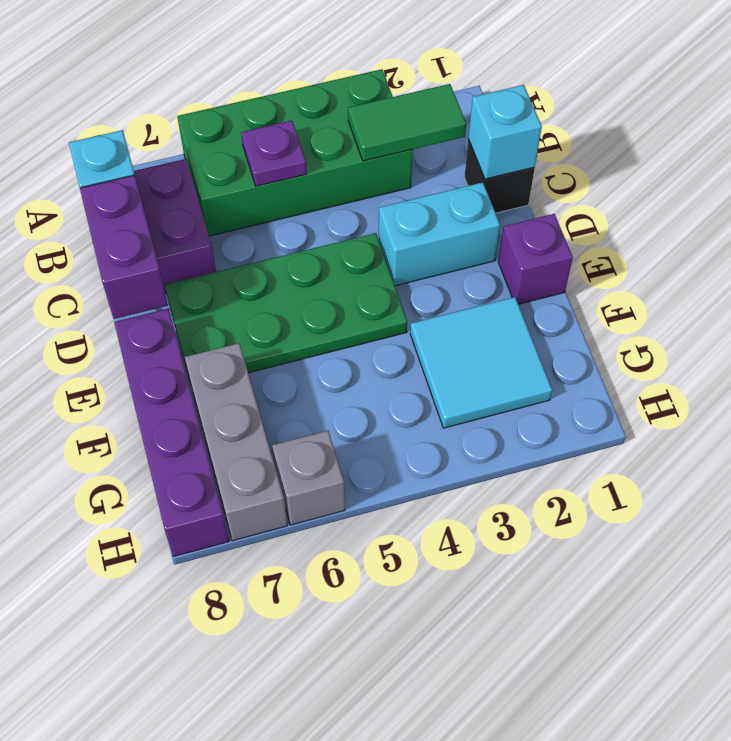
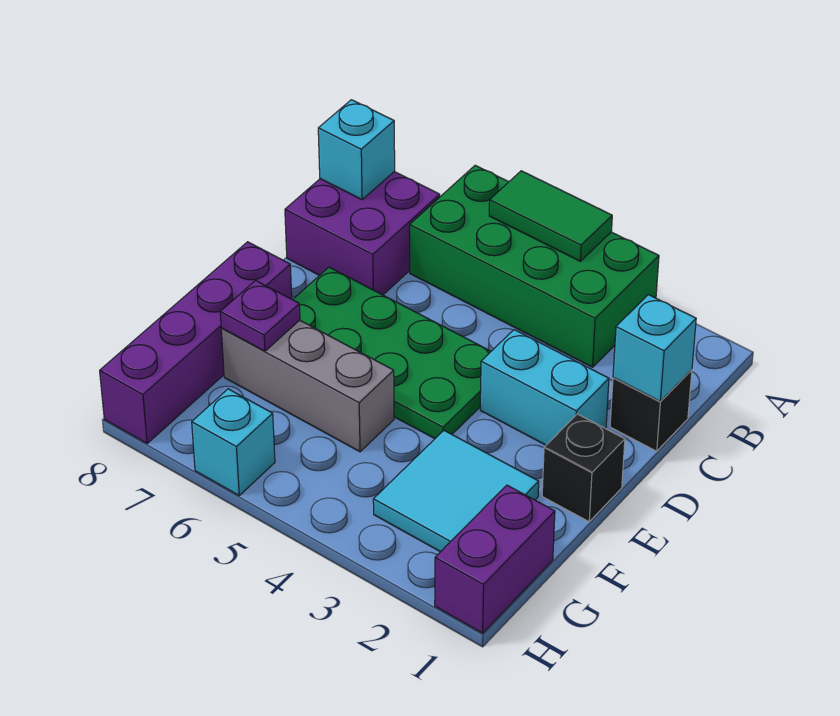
green 1x2 tile [348,84,466,161] -> green 1x2 tile moved to [489,171,612,261]
purple 1x1 plate [241,120,307,186] -> purple 1x1 plate moved to [220,280,300,351]
purple 1x2 brick [80,175,168,319] -> purple 1x2 brick moved to [435,485,555,633]
purple 1x1 brick [498,214,573,304] -> black 1x1 brick [542,414,625,522]
grey 1x3 brick [185,343,287,541] -> grey 1x3 brick turned to [221,320,394,452]
grey 1x1 brick [272,431,345,525] -> cyan 1x1 brick [192,389,275,495]

